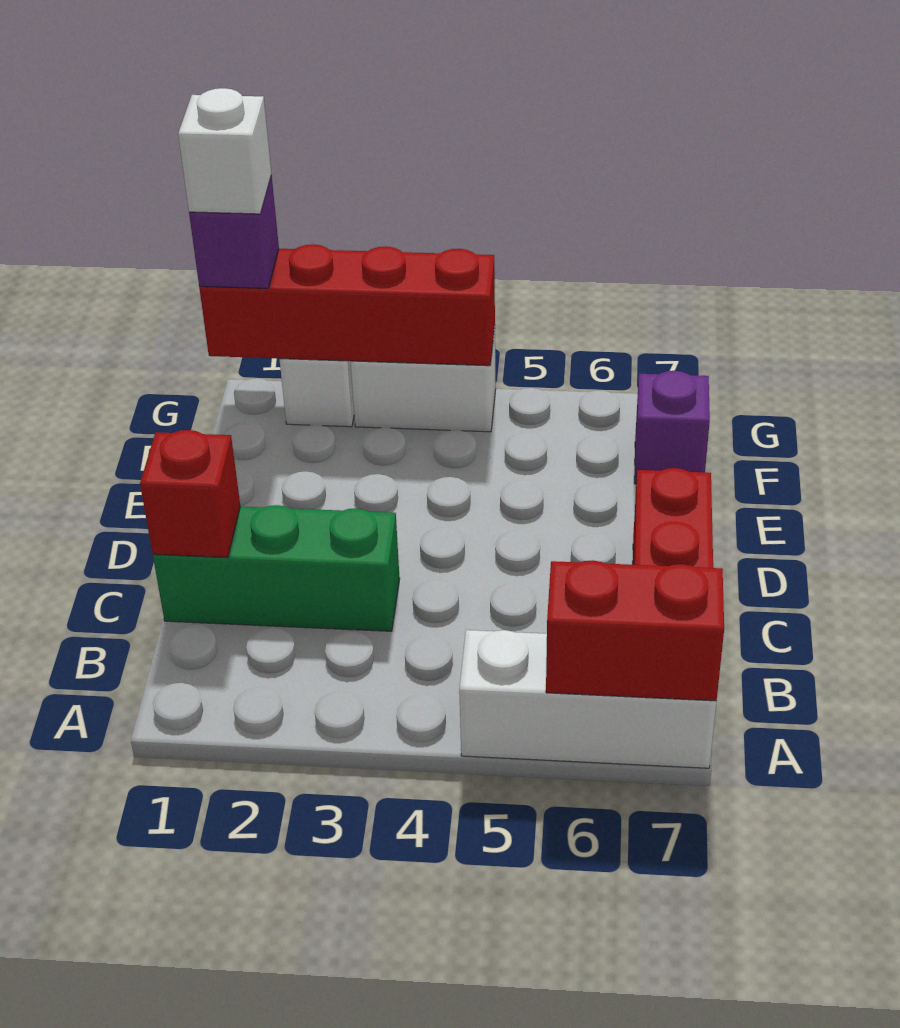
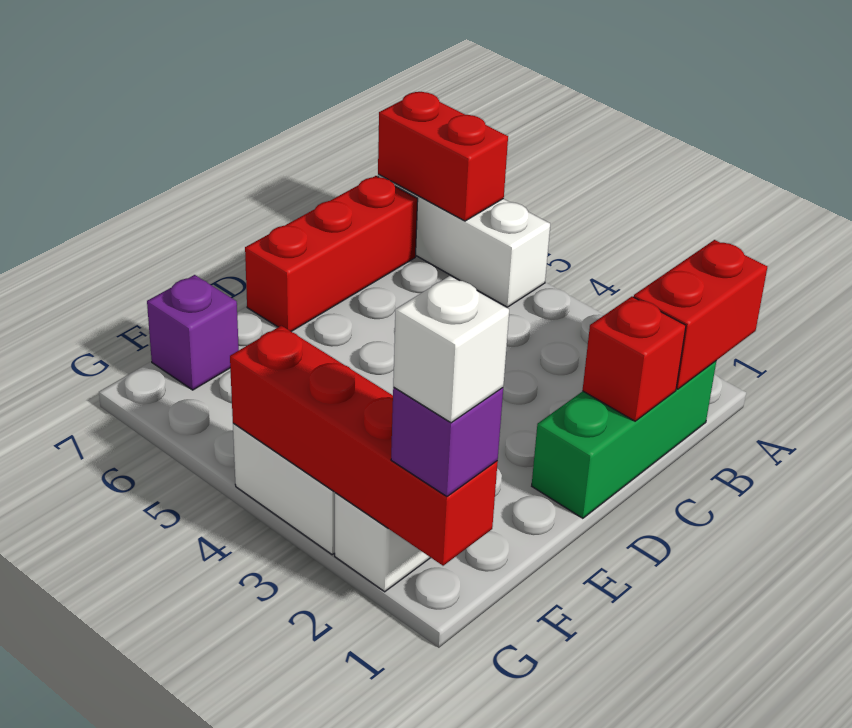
none -> red 1x2 brick [634,240,767,389]
green 1x3 brick [153,505,400,631] -> green 1x3 brick turned to [532,361,716,518]

